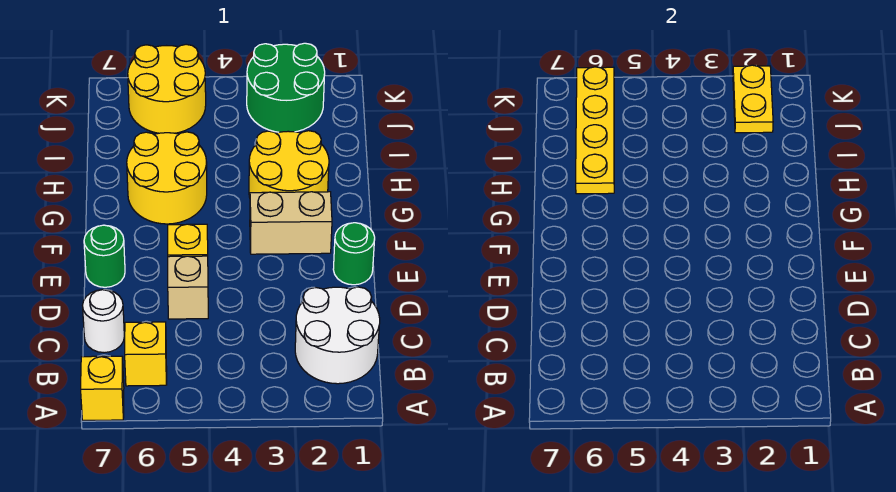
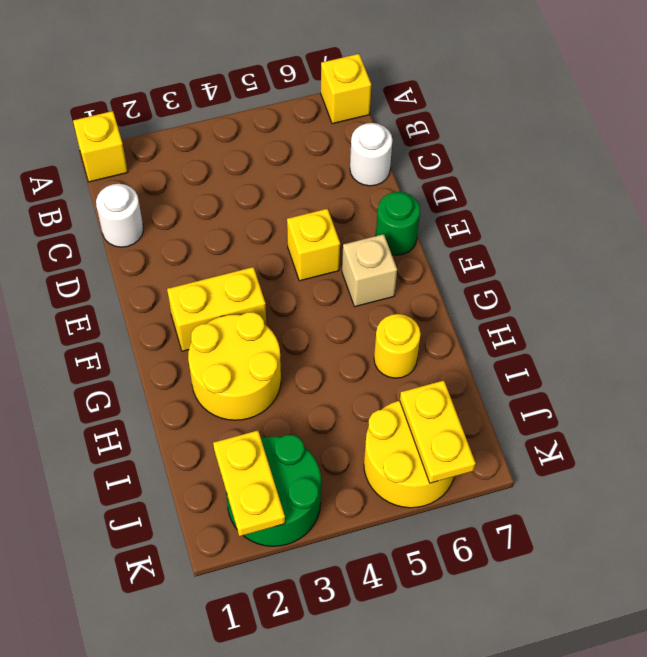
white 2x2 round brick [295,287,380,384] -> white 1x1 round brick [96,184,143,247]
yellow 1x1 brick [125,322,167,386] -> yellow 1x1 brick moved to [73,111,128,182]
tan 1x1 brick [168,256,208,319] -> tan 1x1 brick moved to [342,234,397,307]
green 1x1 round brick [333,223,375,285] -> none
tan 1x2 brick [250,192,332,254] -> yellow 1x2 brick [167,267,267,351]
yellow 2x2 round brick [127,132,207,224] -> yellow 1x1 round brick [374,314,421,378]
yellow 1x4 plate [576,67,614,194] -> yellow 1x2 plate [400,381,476,483]

